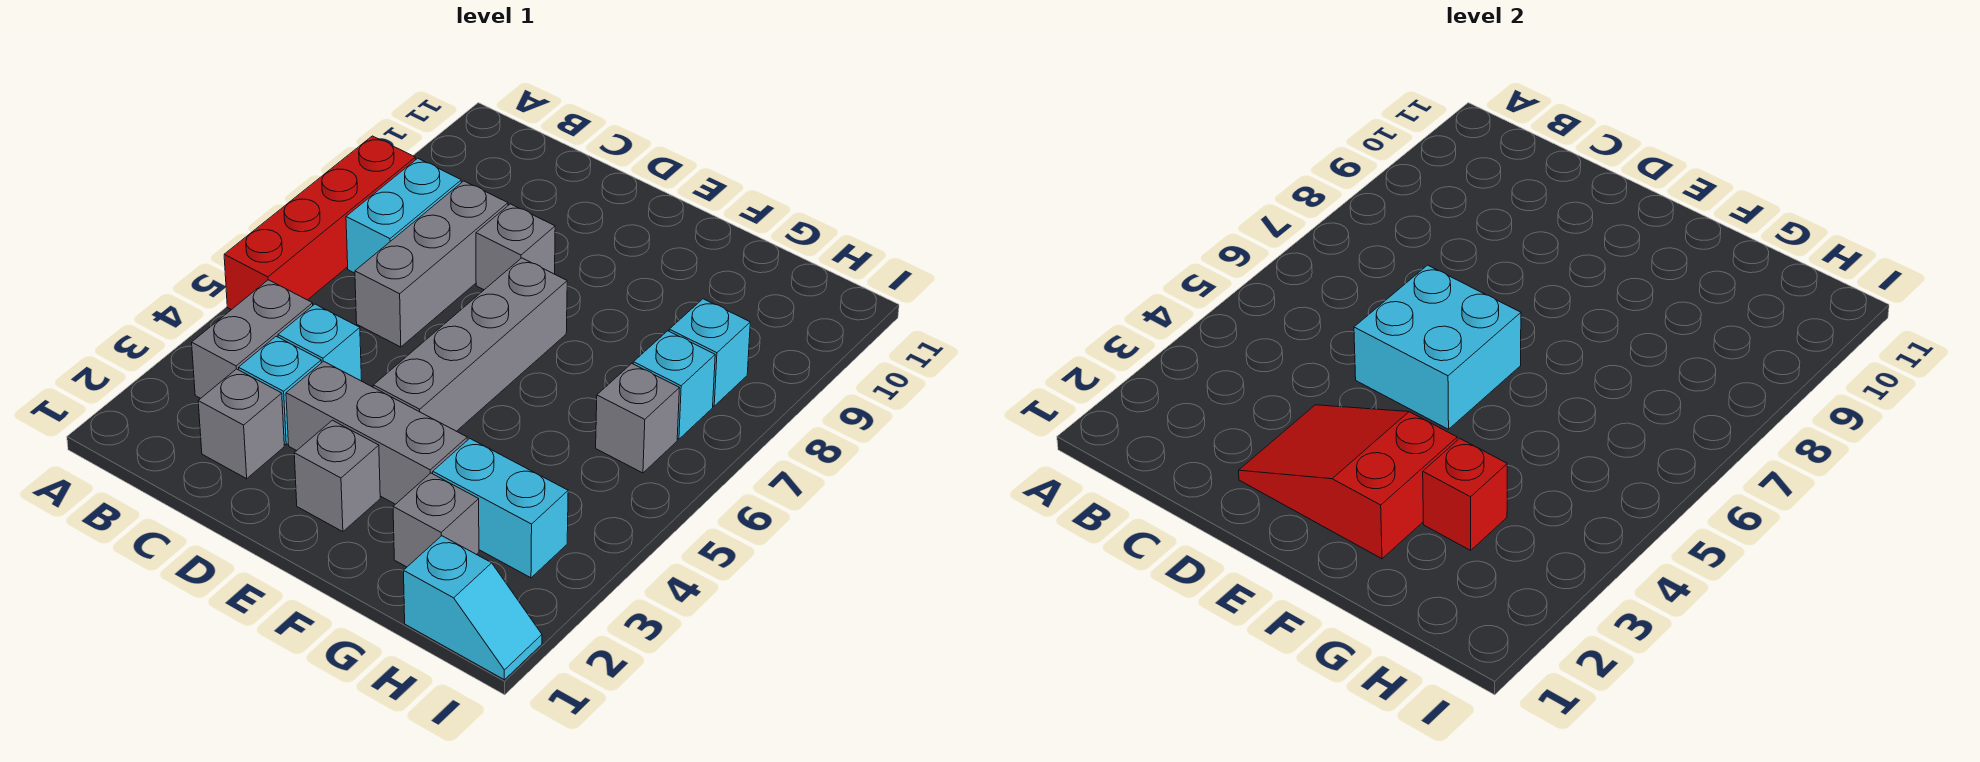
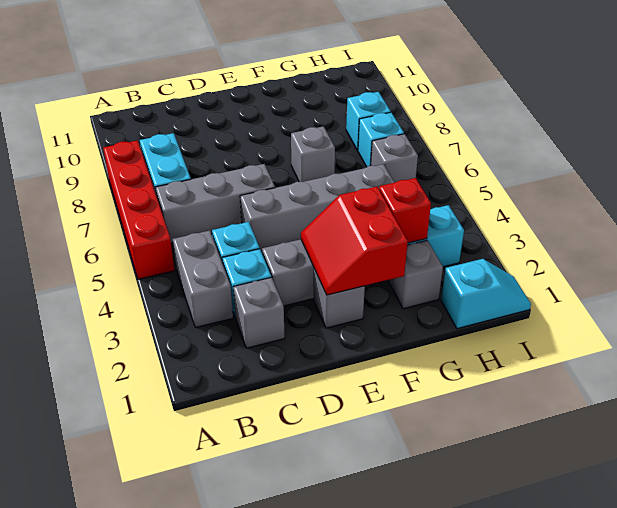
grey 1x3 brick [355,181,508,347] -> grey 1x3 brick turned to [155,164,275,243]
red 2x3 slope [1239,405,1457,559] -> red 2x2 slope [301,187,408,295]
cyan 2x2 brick [1354,265,1521,429] -> none
grey 1x1 brick [476,204,555,290] -> grey 1x1 brick moved to [291,126,335,182]
grey 1x4 brick [373,258,567,431] -> grey 1x4 brick turned to [240,164,394,251]

